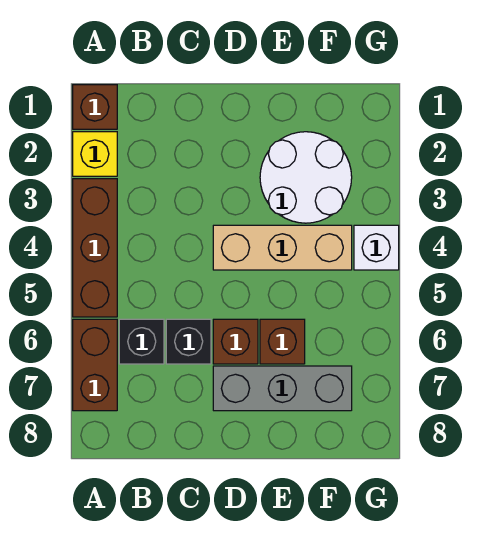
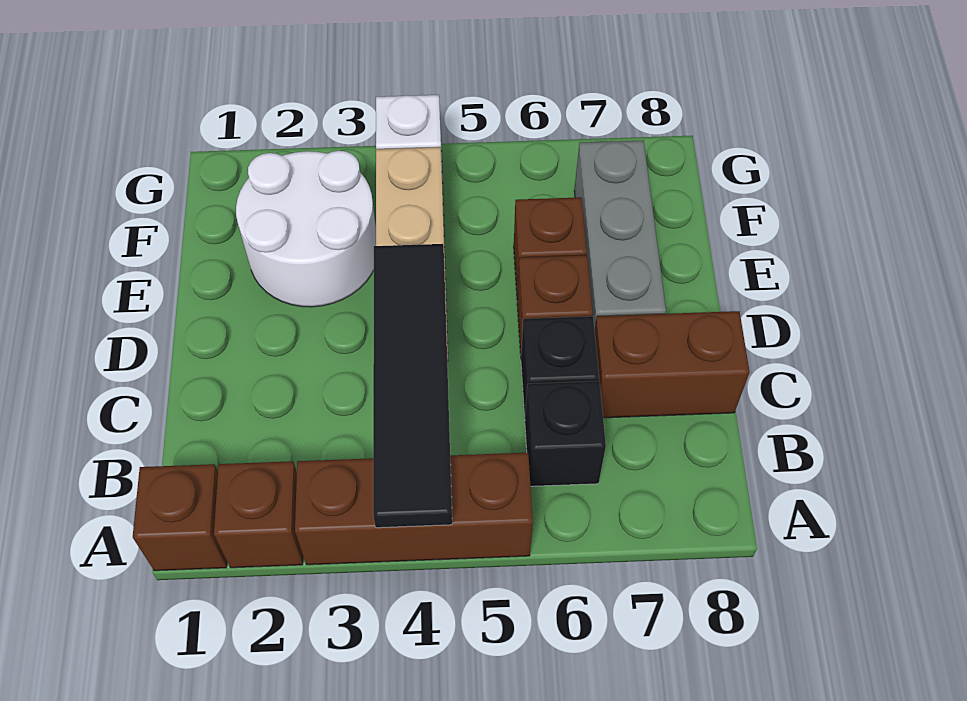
yellow 1x1 brick [73,132,117,176] -> brown 1x1 brick [214,461,303,568]
none -> black 1x4 tile [373,244,452,528]
brown 1x2 brick [73,319,117,411] -> brown 1x2 brick moved to [595,311,750,418]

